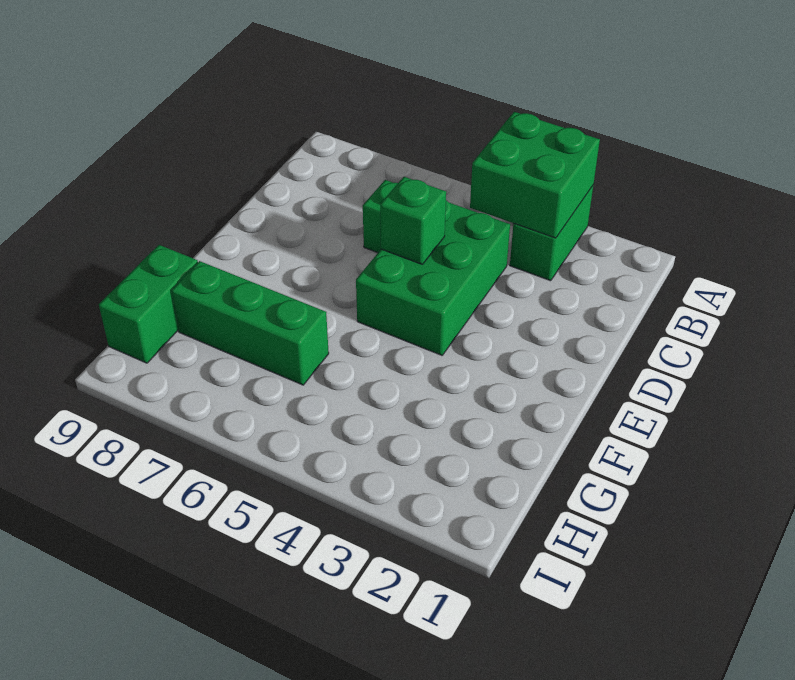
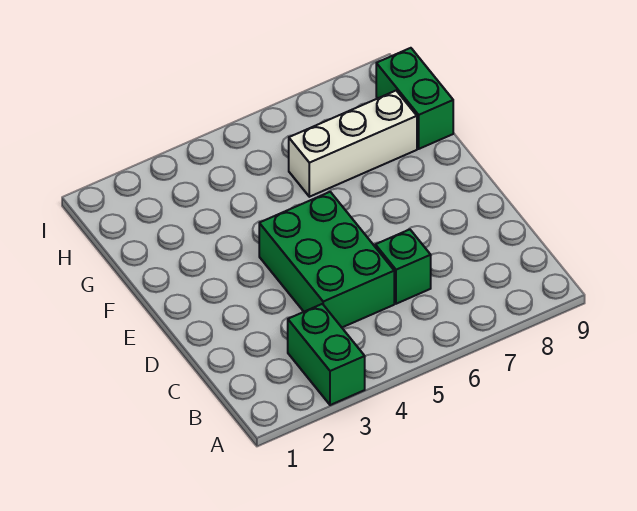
green 2x2 brick [470,112,600,238] -> none
green 1x1 brick [380,177,446,264] -> none
green 1x3 brick [172,261,329,385] -> white 1x3 brick [289,91,417,197]

